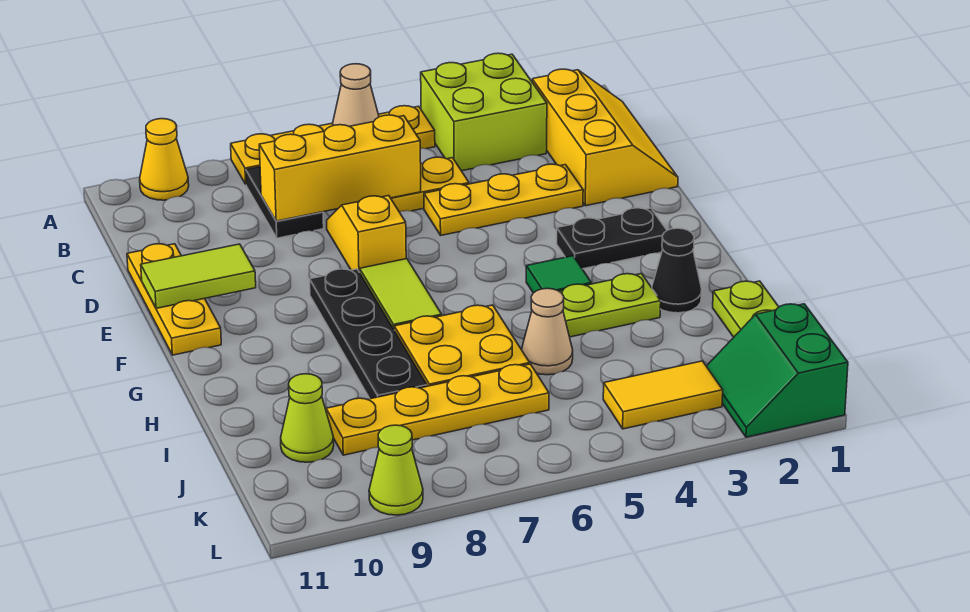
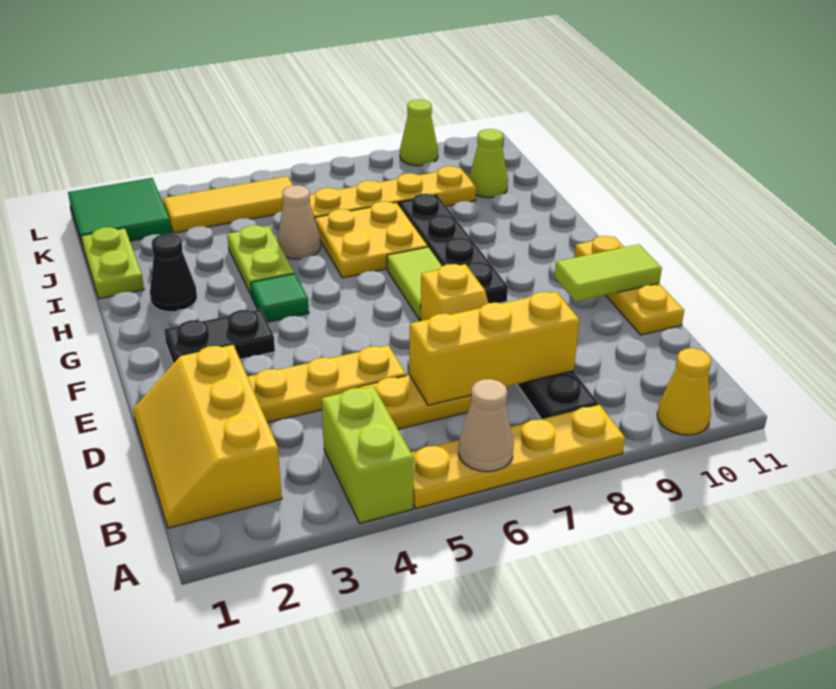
lime 2x2 brick [421,53,547,171] -> lime 1x2 brick [322,386,414,523]
lime 1x2 plate [559,274,661,337] -> lime 1x2 plate turned to [227,225,294,296]
green 2x2 slope [706,304,848,437] -> green 2x2 tile [68,178,172,246]
yellow 1x2 tile [603,361,723,429] -> yellow 1x3 tile [163,176,293,233]

